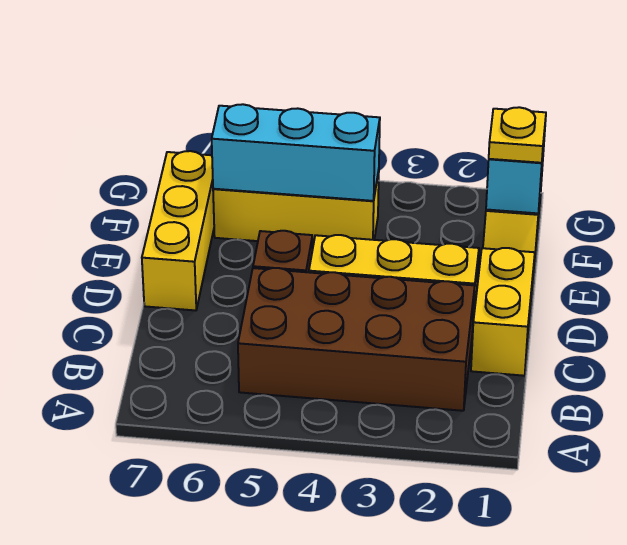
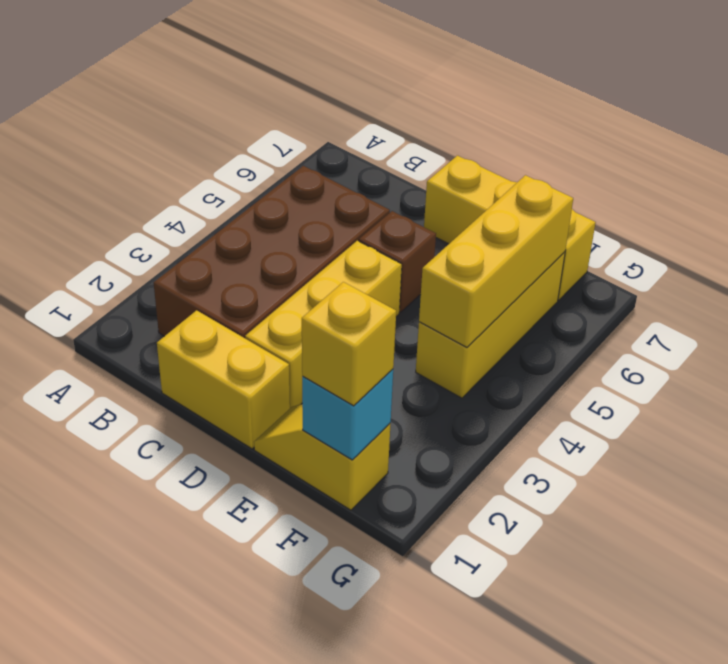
yellow 1x1 plate [489,107,546,163] -> yellow 1x1 brick [302,282,396,406]
cyan 1x3 brick [212,104,380,201] -> yellow 1x3 brick [419,175,573,347]

